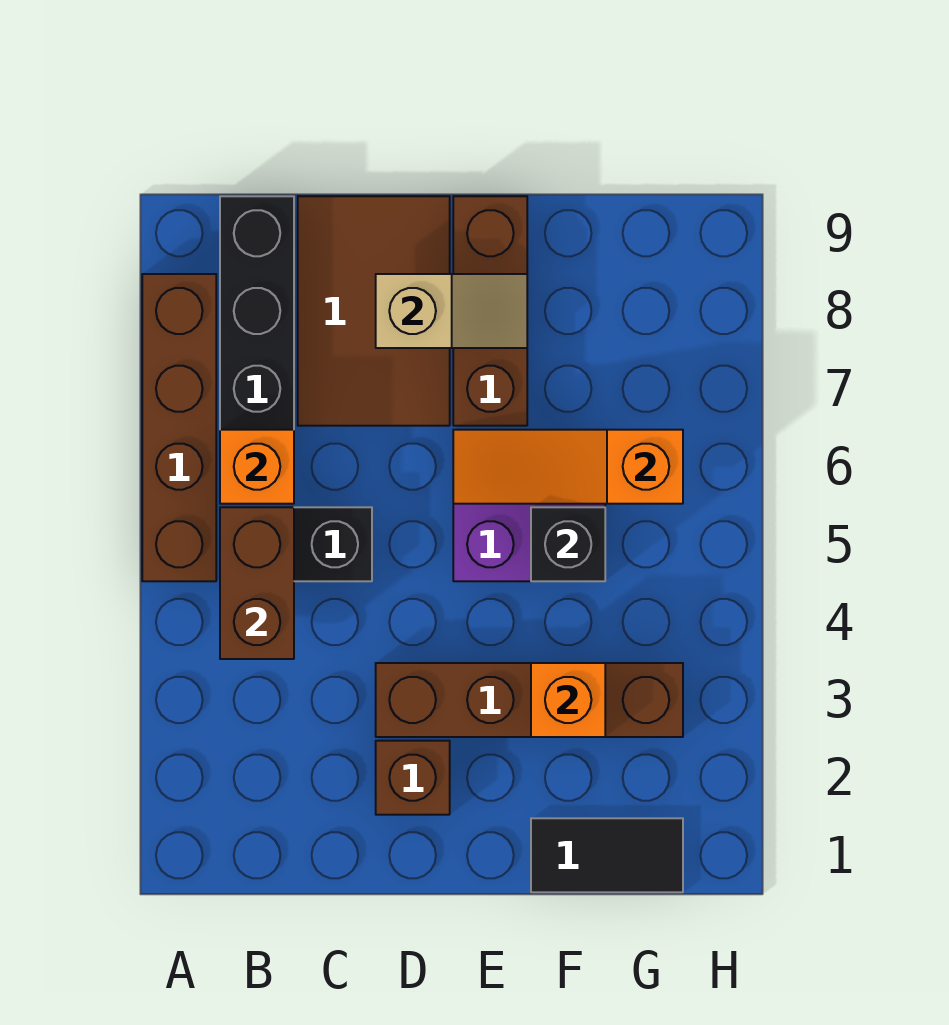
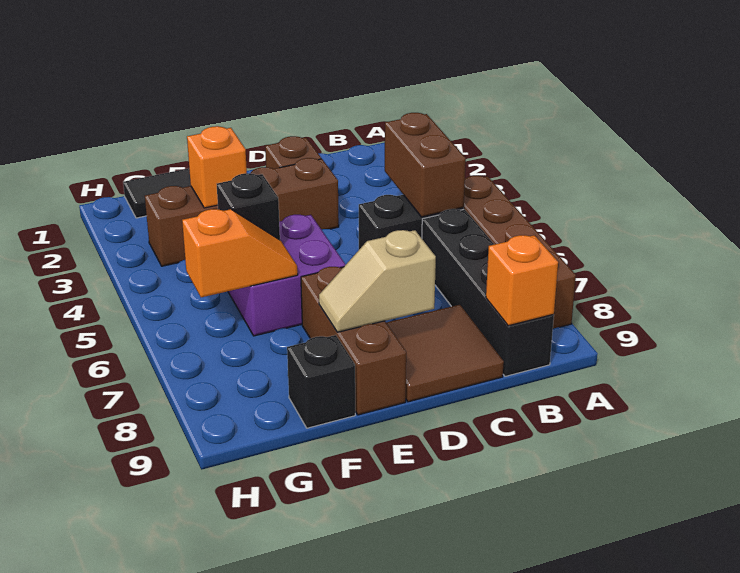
orange 1x1 brick [220,430,294,504] -> orange 1x1 brick moved to [486,235,558,326]
brown 2x3 tile [298,196,450,426] -> brown 2x2 tile [386,305,504,402]
orange 1x3 slope [453,430,683,504] -> orange 1x2 slope [182,209,298,297]
none -> black 1x1 brick [287,335,355,428]

